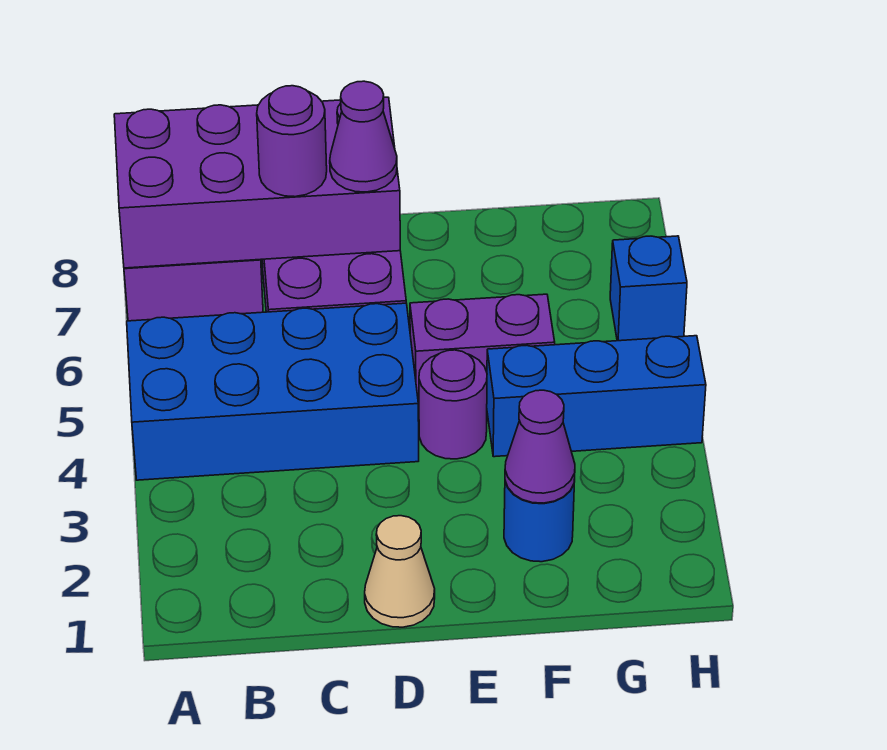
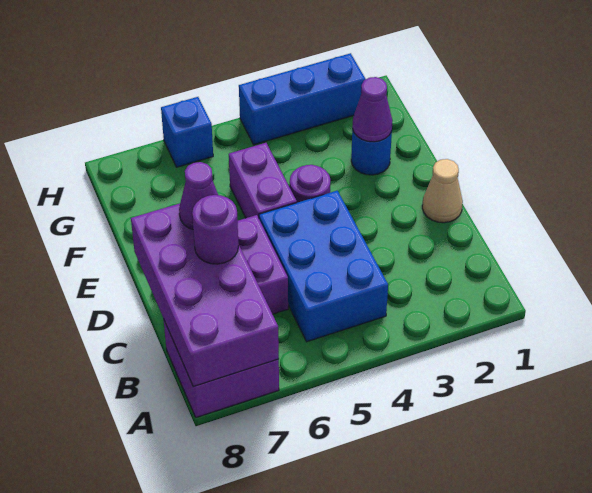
blue 2x4 brick [127,303,419,480] -> blue 2x3 brick [259,191,388,342]
blue 1x3 brick [487,336,706,457] -> blue 1x3 brick turned to [239,53,365,145]

